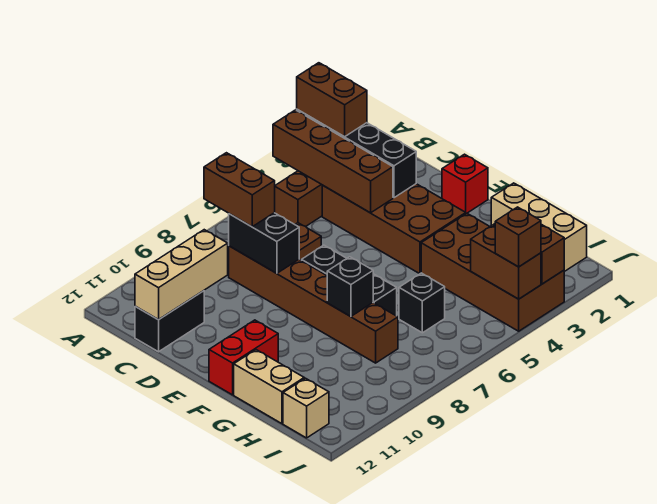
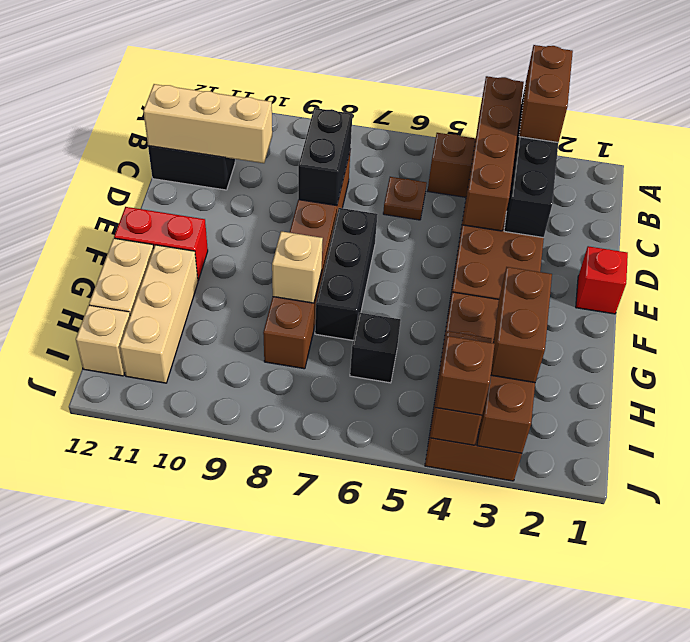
brown 1x2 brick [204,153,275,227] -> brown 1x2 brick moved to [491,267,552,383]
tan 1x3 brick [491,183,587,272] -> tan 1x3 brick moved to [120,245,198,383]
black 1x1 brick [327,257,373,317] -> tan 1x1 brick [272,231,323,303]

